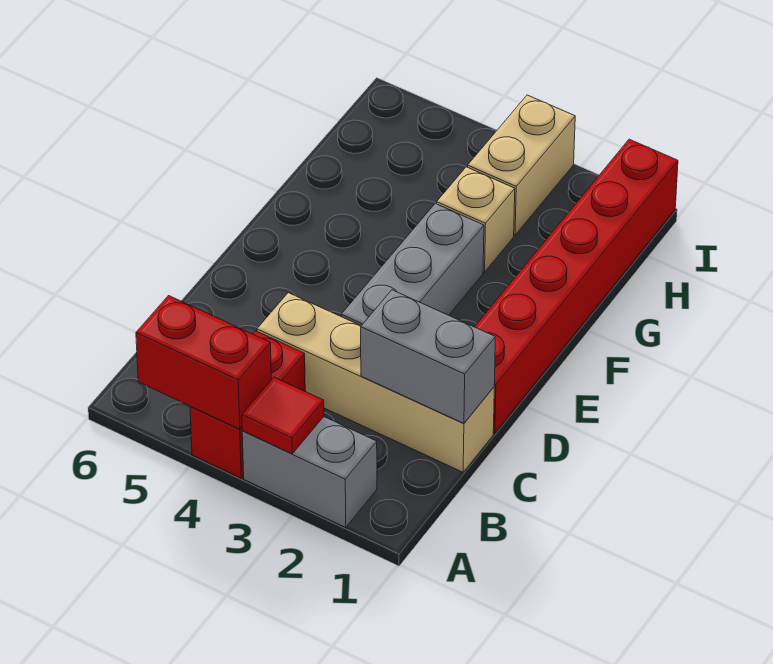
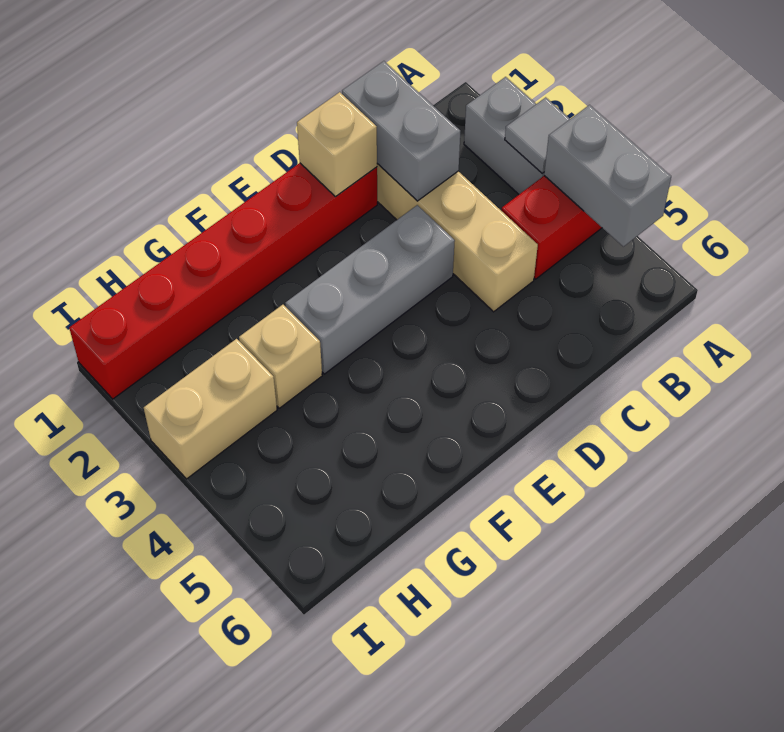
red 1x1 tile [242,377,324,454] -> grey 1x1 tile [505,97,570,173]
red 1x2 brick [136,296,271,429] -> grey 1x2 brick [544,105,671,247]
none -> tan 1x1 brick [297,92,377,197]

